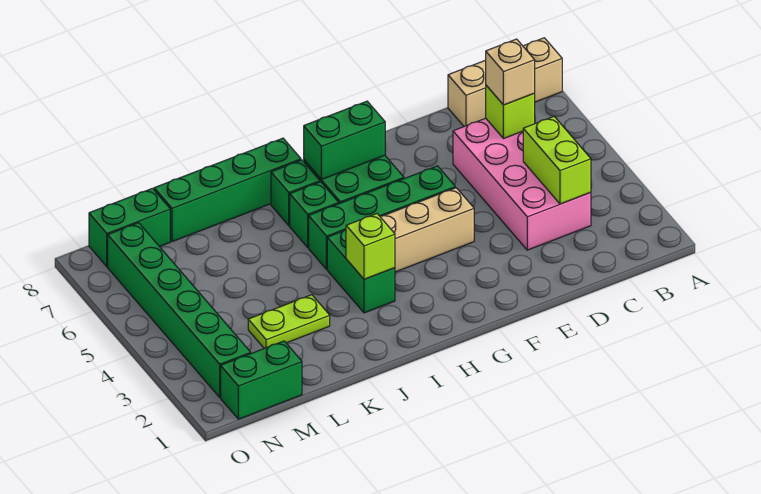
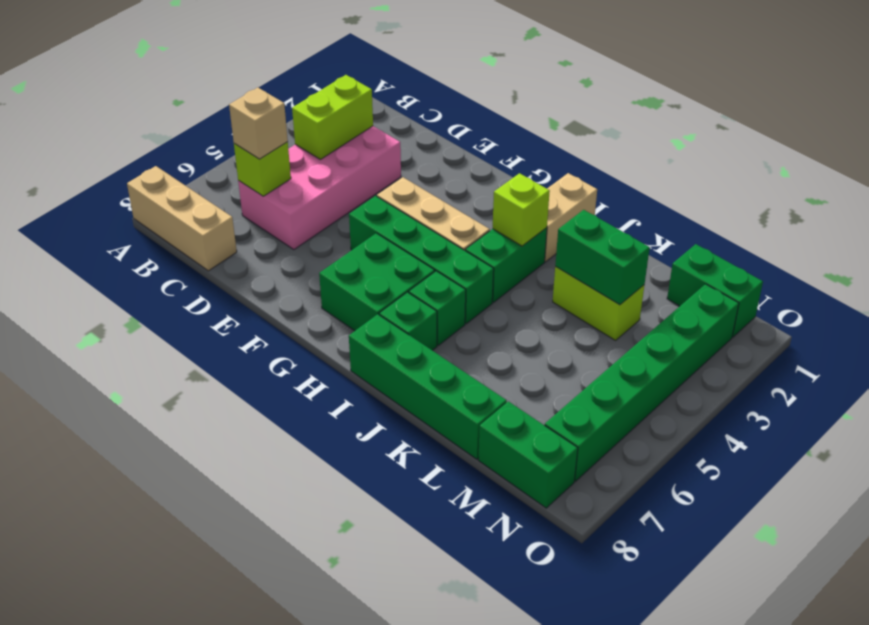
green 1x2 brick [304,101,385,180] -> green 1x2 brick moved to [555,210,650,305]
none -> tan 1x2 brick [545,173,597,262]
lime 1x2 plate [248,295,330,348] -> lime 1x2 brick [553,267,644,340]

